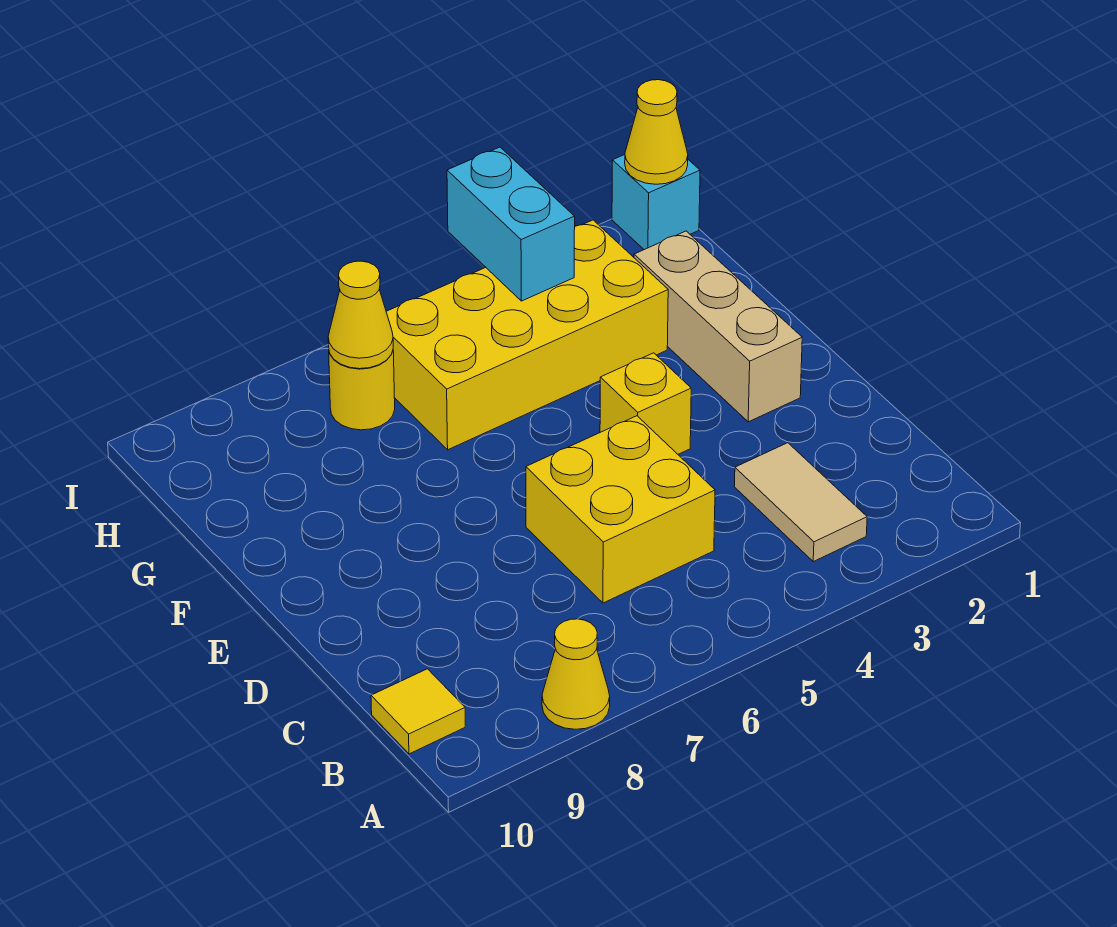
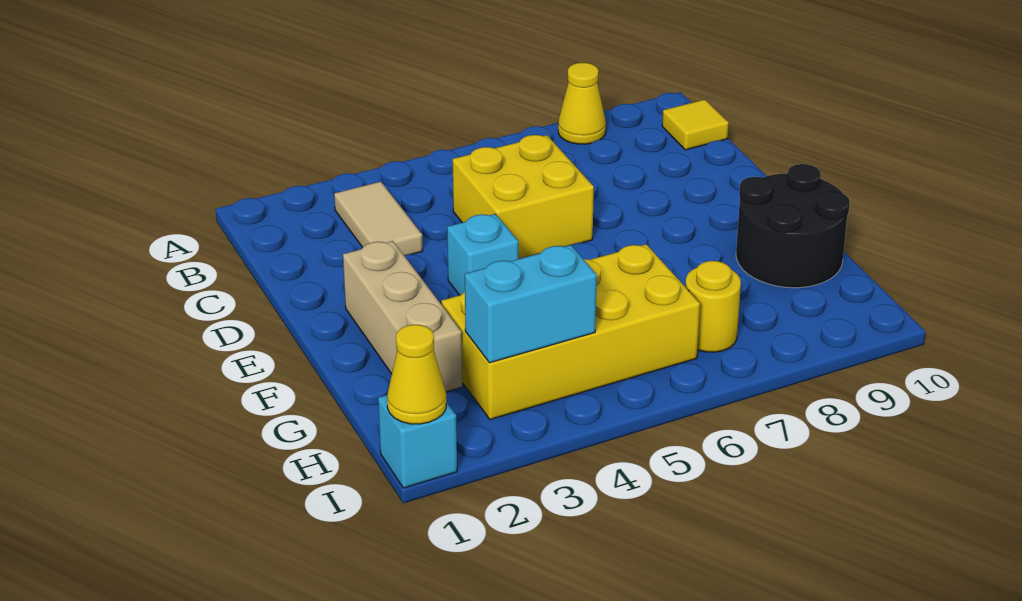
yellow 1x1 brick [600,353,691,454] -> cyan 1x1 brick [447,214,518,295]
none -> black 2x2 round brick [736,164,850,288]
cyan 1x2 brick [447,147,575,301] -> cyan 1x2 brick turned to [465,245,597,363]
yellow 1x1 cone [328,261,393,369] -> none

